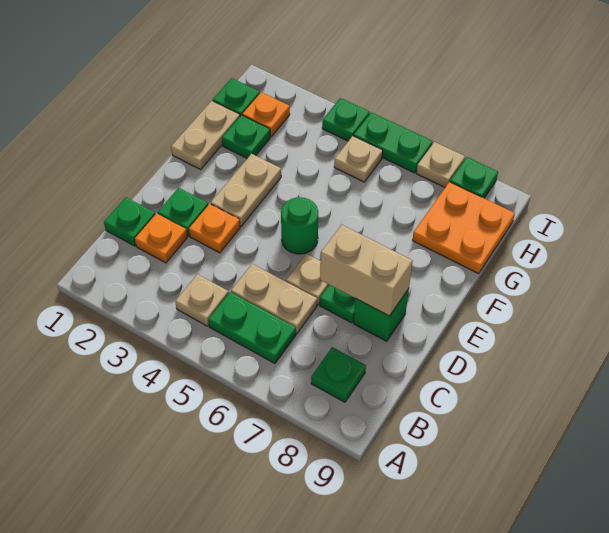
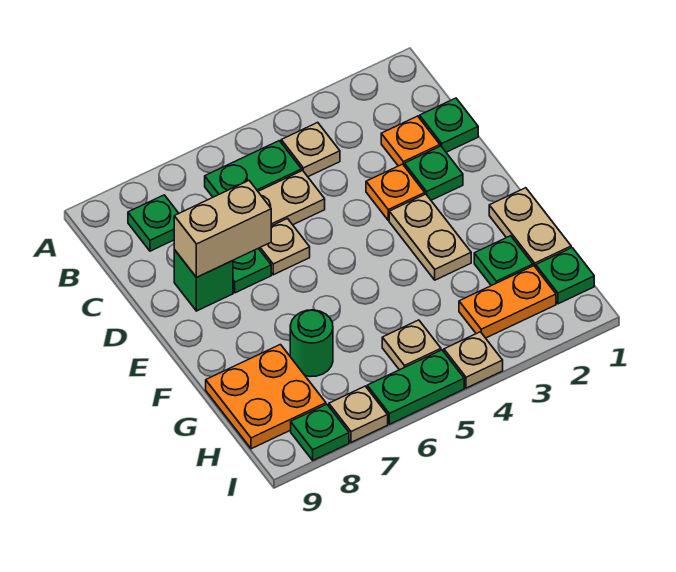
green 1x1 round brick [281,197,318,254] -> green 1x1 round brick moved to [290,310,333,377]
orange 1x1 plate [242,92,290,136] -> orange 1x2 plate [459,266,556,338]
green 1x1 plate [322,98,370,141] -> tan 1x1 plate [444,332,503,388]

